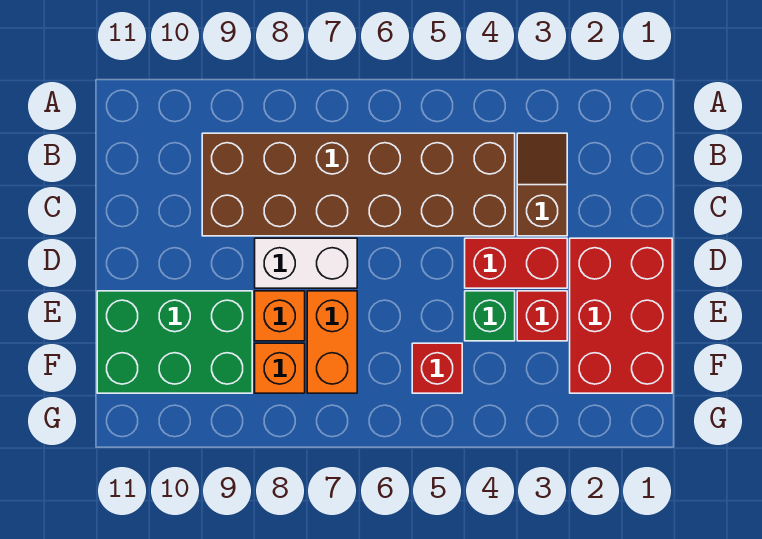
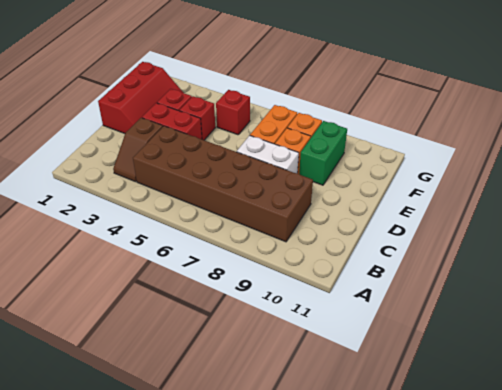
red 2x3 brick [570,238,672,393] -> red 2x3 slope [98,62,183,133]
green 1x1 brick [465,291,515,341] -> red 1x1 brick [179,96,215,140]
green 2x3 brick [97,291,252,393] -> green 1x2 brick [299,121,347,185]

